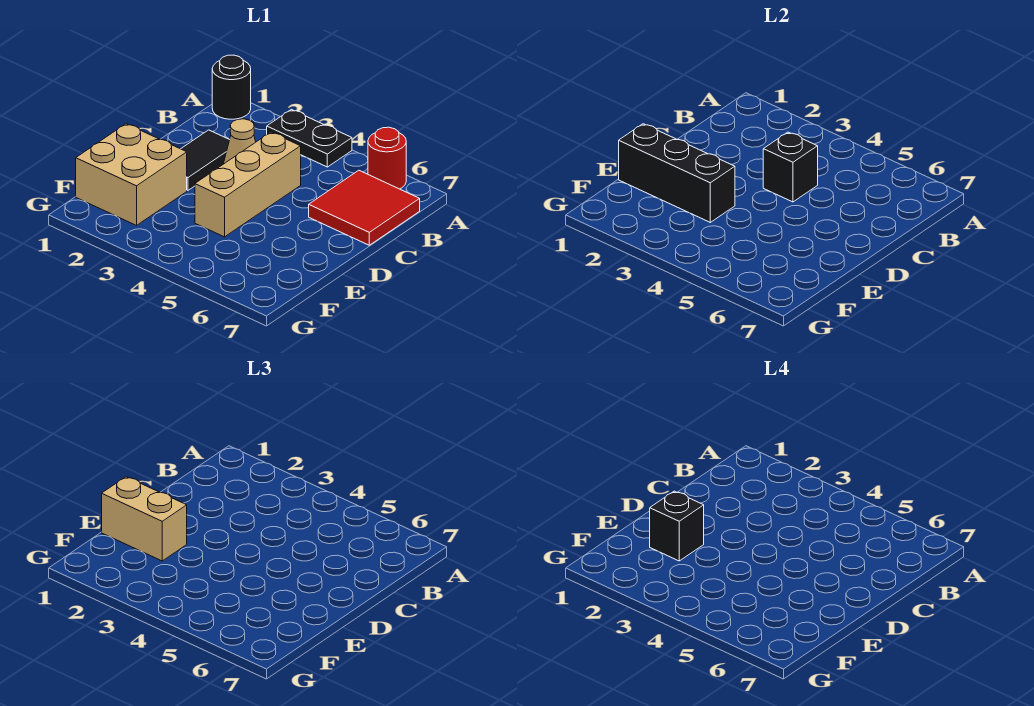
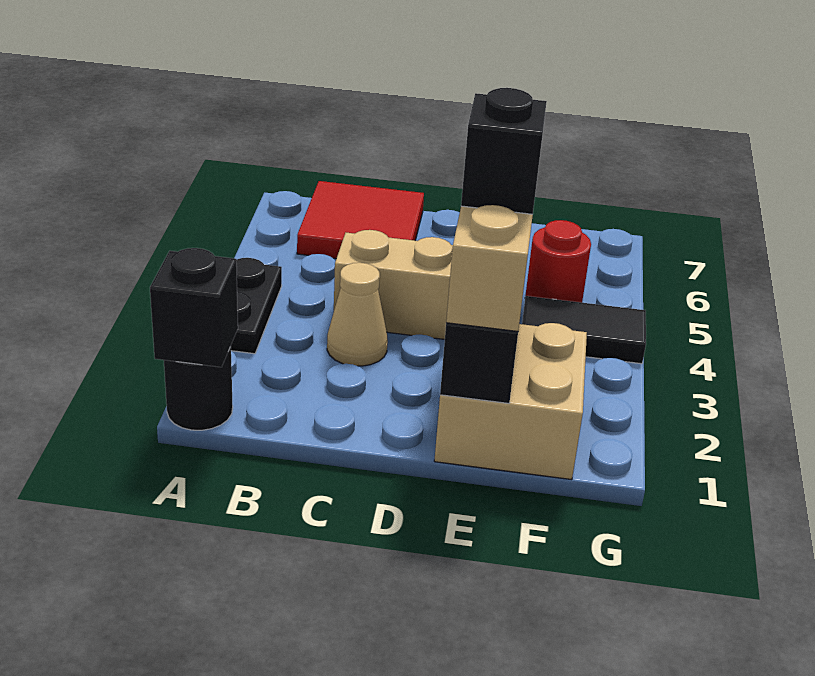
red 1x1 round brick [368,127,406,189] -> red 1x1 round brick moved to [525,220,591,303]
black 1x2 tile [181,130,229,190] -> black 1x2 tile moved to [522,296,646,364]
black 1x1 brick [763,132,818,202] -> black 1x1 brick moved to [150,248,238,367]

